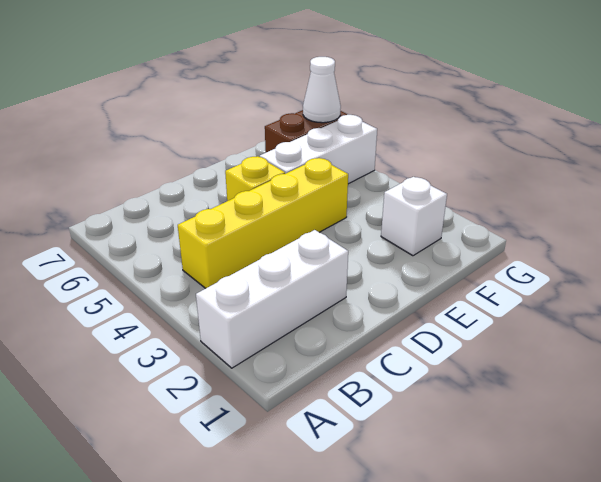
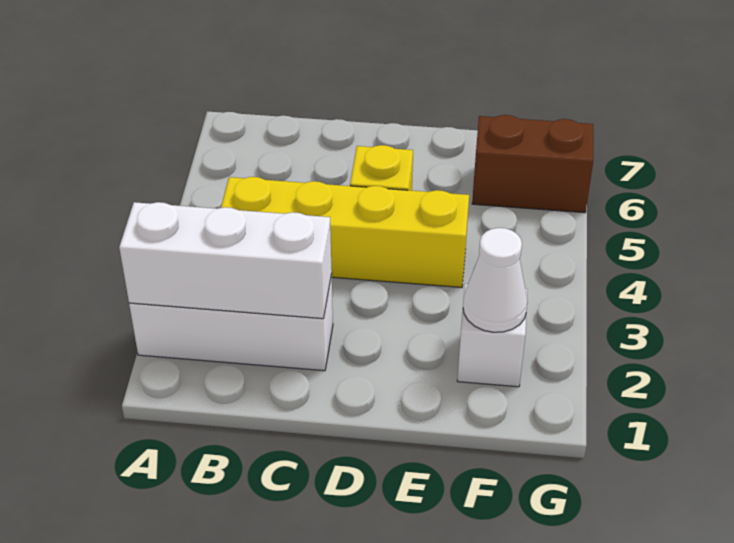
white 1x3 brick [260,115,377,184] -> white 1x3 brick moved to [119,202,332,319]
white 1x1 cone [303,57,341,123] -> white 1x1 cone moved to [463,228,528,332]

